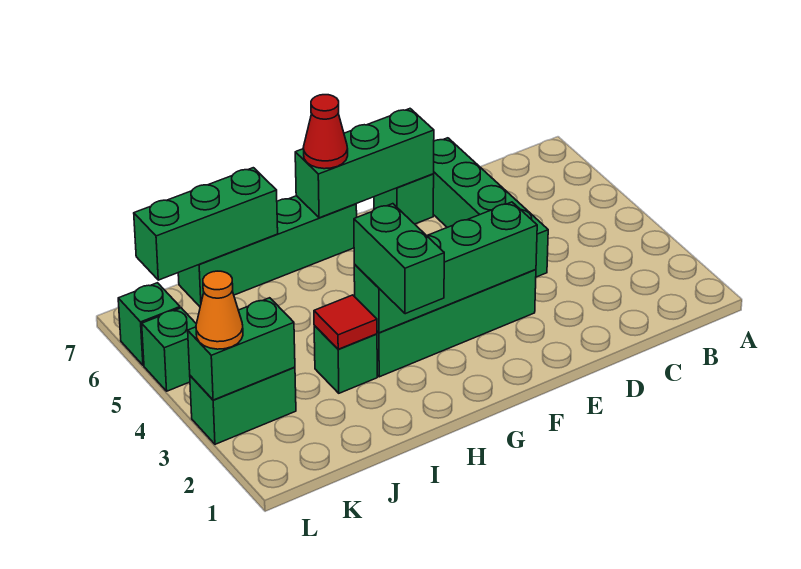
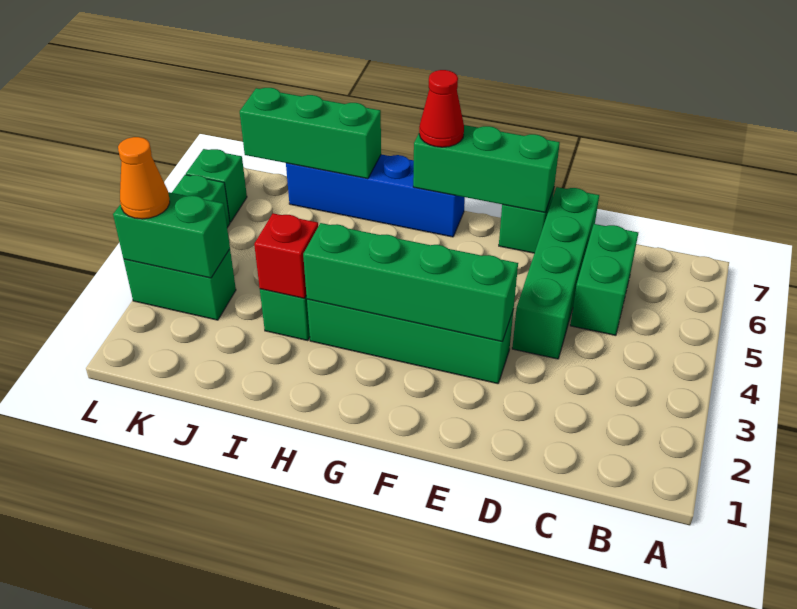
green 1x4 brick [178,196,357,307] -> blue 1x4 brick [286,154,465,237]
green 1x2 brick [354,204,444,314] -> green 1x2 brick moved to [570,224,638,335]
red 1x1 tile [314,295,377,349] -> red 1x1 brick [254,213,318,298]

